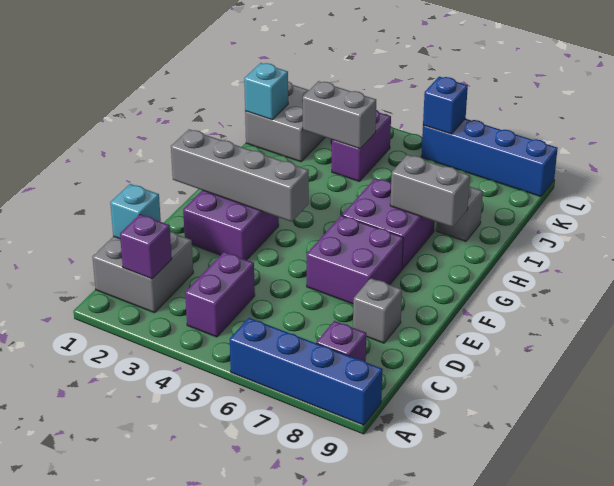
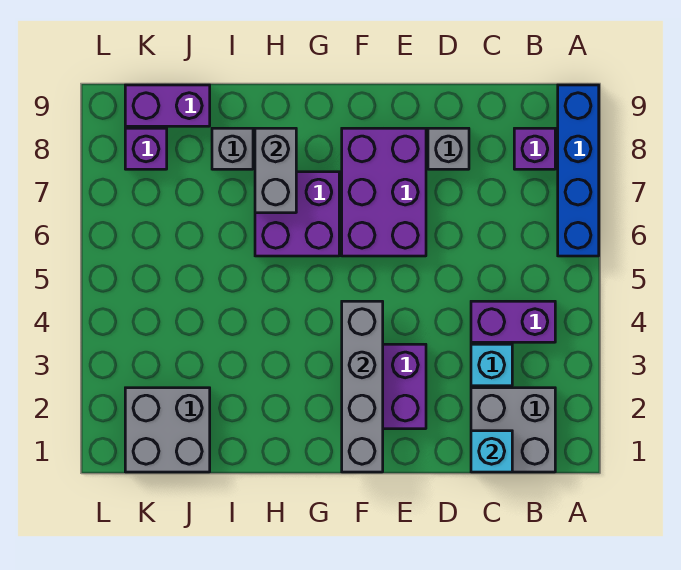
purple 1x1 brick [120,214,172,279] -> purple 1x1 brick moved to [125,128,167,169]
purple 2x2 brick [307,216,403,304] -> purple 2x3 brick [342,128,426,256]
cyan 1x1 brick [244,63,288,120] -> cyan 1x1 brick moved to [471,344,512,386]
grey 1x2 brick [302,81,376,149] -> none
purple 1x2 brick [332,110,391,181] -> purple 1x2 brick moved to [125,85,210,126]
blue 1x4 brick [421,119,558,197] -> none
blue 1x1 brick [423,77,468,134] -> none

